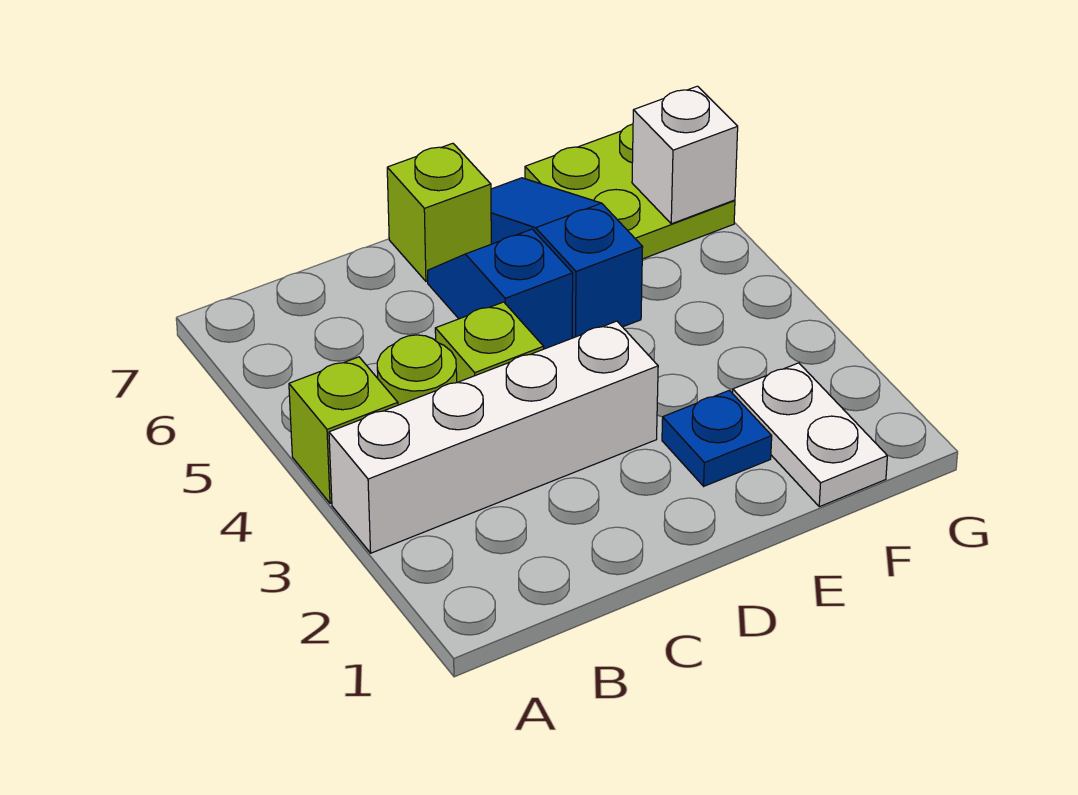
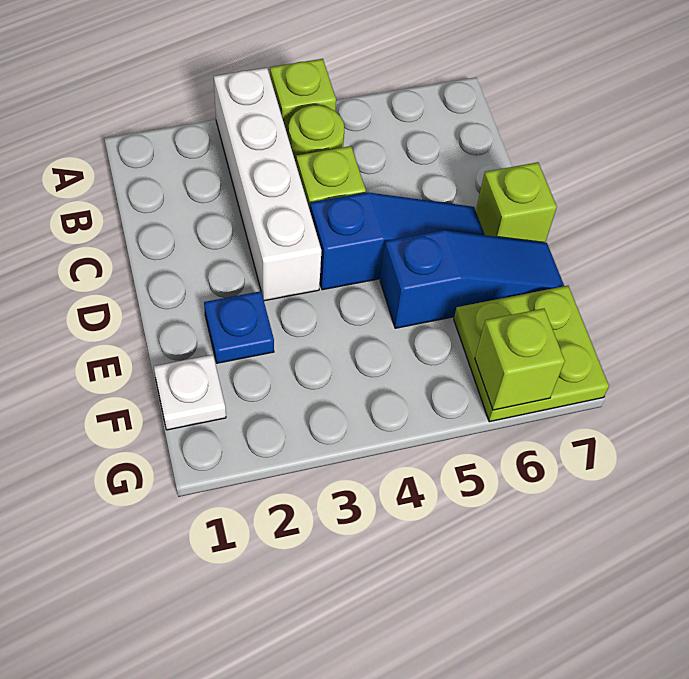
blue 1x2 slope [428,229,573,349] -> blue 1x3 slope [310,192,485,290]
white 1x2 plate [733,363,887,507] -> white 1x1 plate [154,355,226,430]
white 1x1 brick [632,86,738,224] -> lime 1x1 brick [475,308,565,410]

